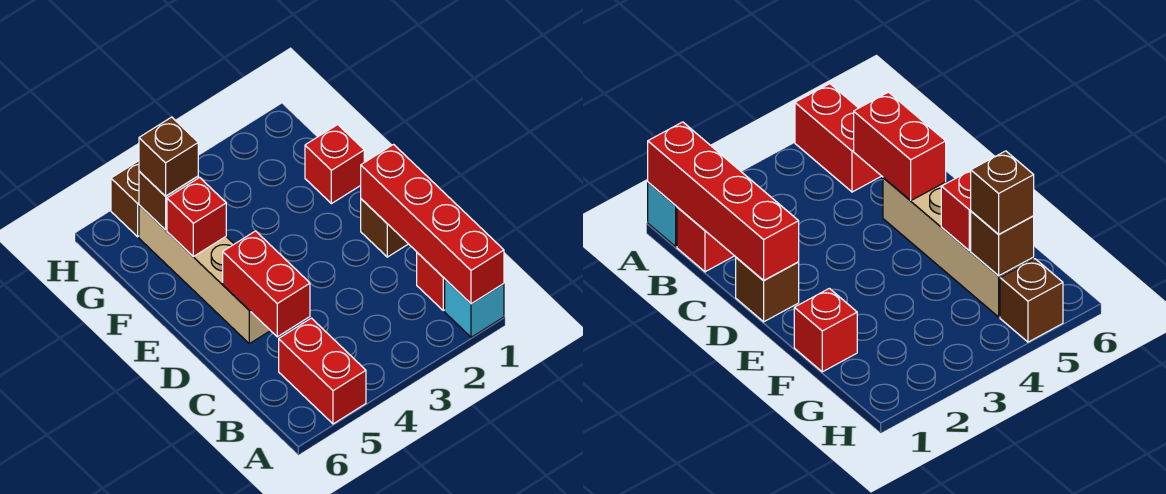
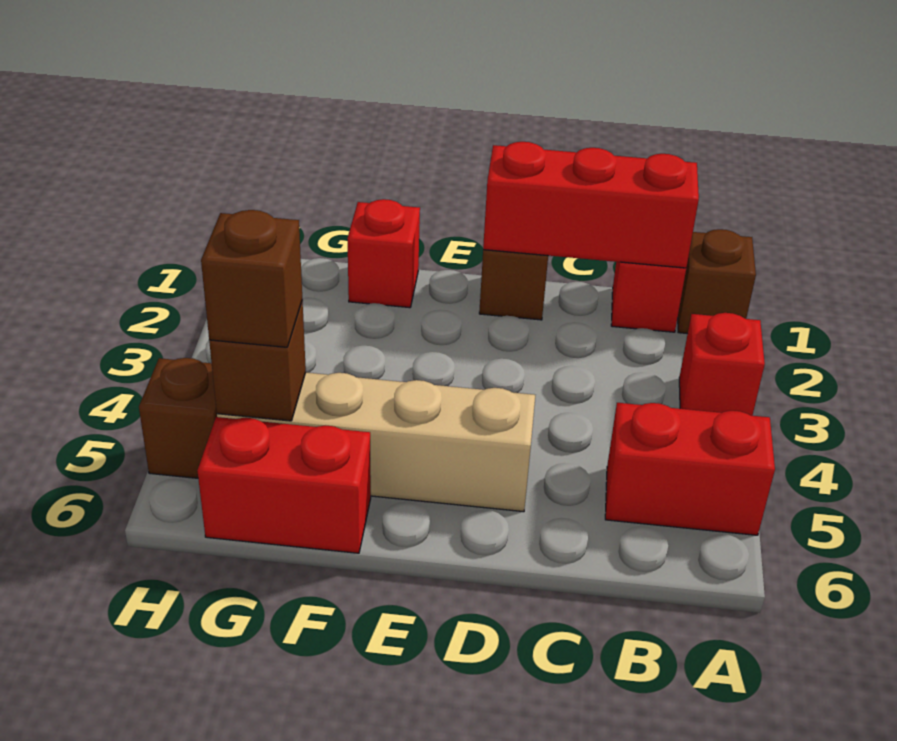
cyan 1x1 brick [445,279,504,337] -> brown 1x1 brick [678,229,756,334]
red 1x4 brick [361,145,504,304] -> red 1x3 brick [483,142,699,268]
red 1x2 brick [223,231,310,337] -> red 1x2 brick moved to [197,417,371,553]
red 1x1 brick [167,178,226,257] -> red 1x1 brick moved to [679,313,765,416]

